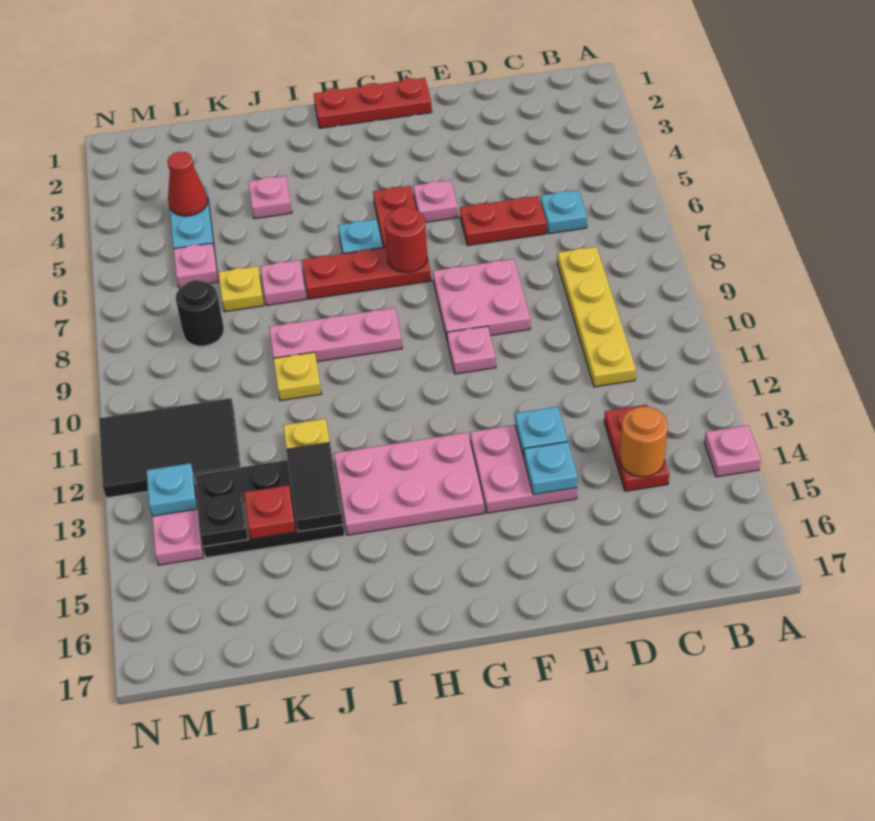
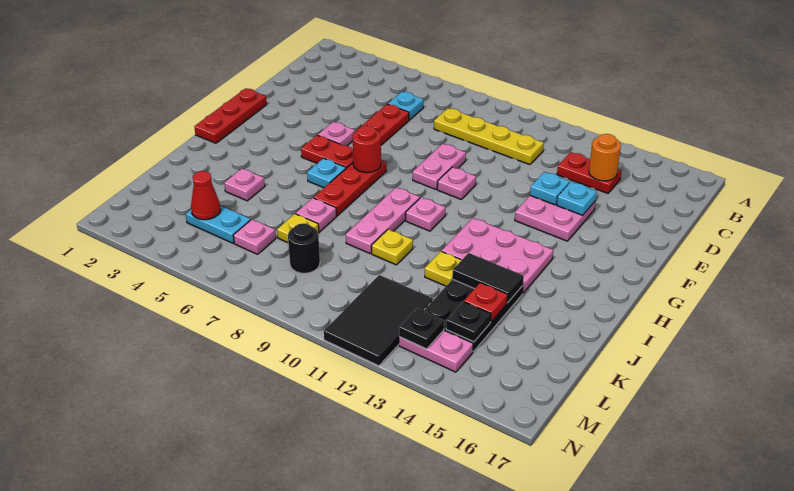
pink 1x1 plate [704,425,761,477] -> pink 1x1 plate moved to [406,197,445,231]
pink 2x2 plate [433,259,530,342] -> pink 1x2 plate [413,144,466,189]
pink 2x3 plate [334,432,484,535] -> pink 2x3 plate turned to [442,218,553,294]
cyan 1x1 plate [146,463,197,516] -> black 1x1 plate [399,308,444,349]

